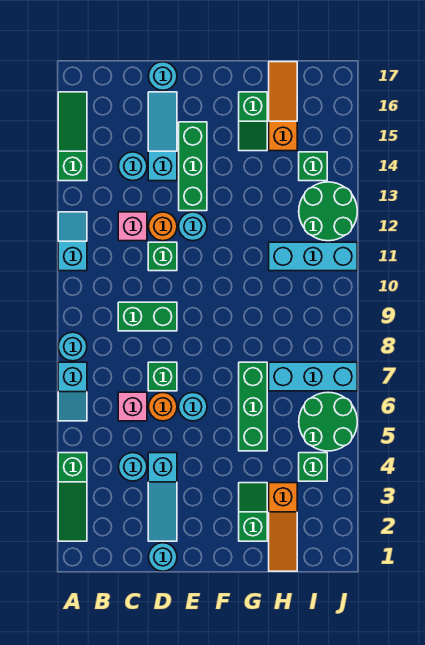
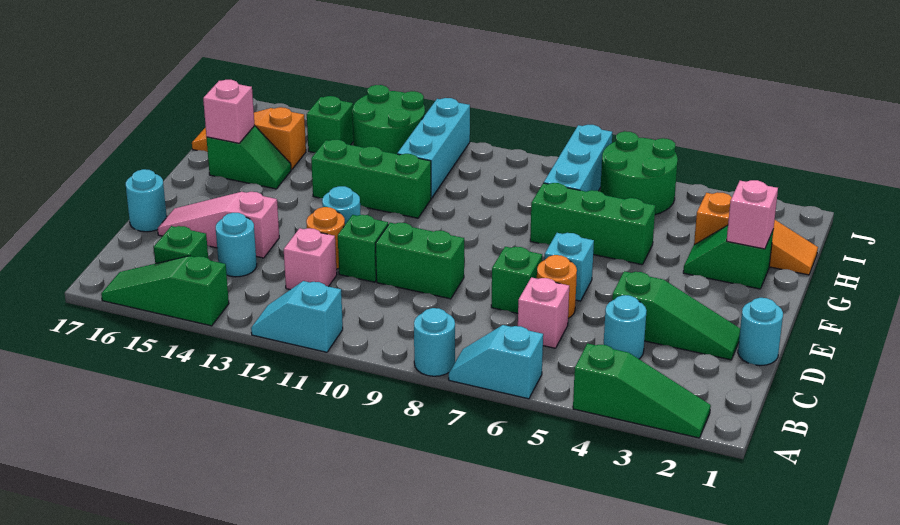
cyan 1x2 slope [58,362,87,421] -> cyan 1x2 slope turned to [449,325,543,399]
green 1x2 brick [118,302,177,331] -> green 1x2 brick turned to [376,223,464,299]
cyan 1x3 slope [148,453,177,541] -> green 1x3 slope [612,271,740,360]
cyan 1x3 slope [148,92,177,181] -> pink 1x3 slope [158,192,279,258]
cyan 1x1 round brick [179,393,207,421] -> cyan 1x1 brick [545,233,594,301]
green 1x3 brick [179,122,207,211] -> green 1x3 brick moved to [311,140,431,218]
none -> pink 1x1 brick [727,180,778,249]
none -> pink 1x1 brick [203,80,255,143]
green 1x1 brick [299,453,327,481] -> green 1x1 brick moved to [154,226,208,264]

